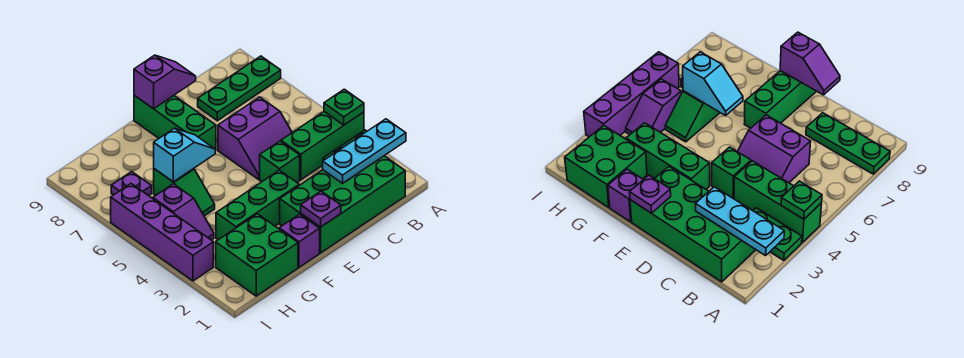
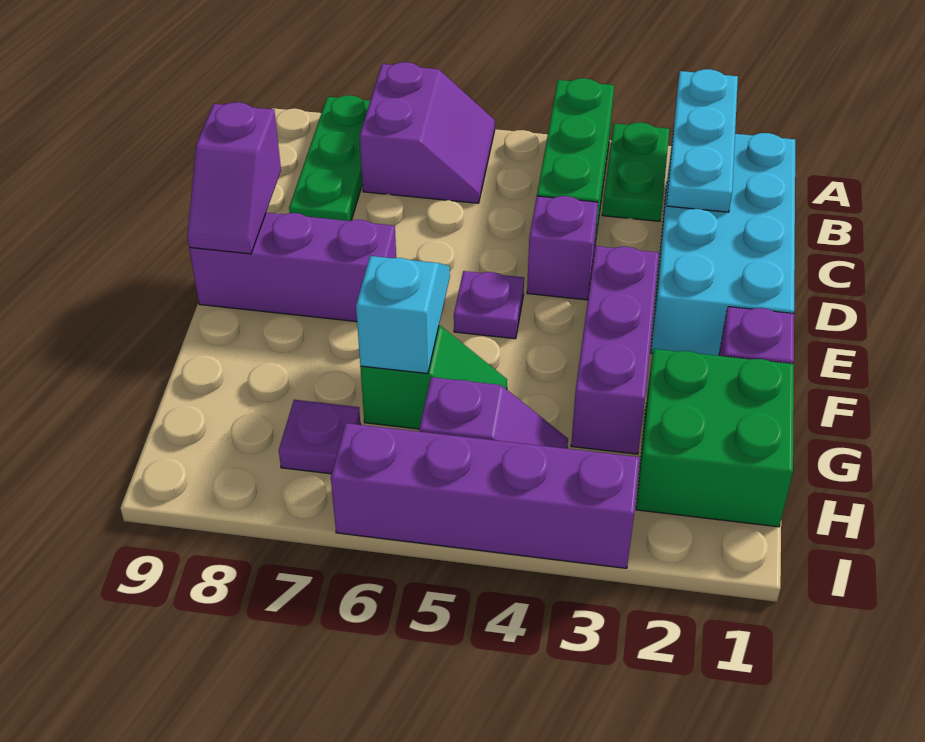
green 1x1 plate [324,89,364,125] -> none
green 2x4 brick [280,156,405,253] -> cyan 2x4 brick [651,133,795,356]
purple 2x2 slope [218,97,292,179] -> purple 2x2 slope moved to [360,62,495,203]
green 1x1 brick [260,141,300,182] -> purple 1x1 brick [527,196,598,300]
purple 1x2 slope [134,55,196,109] -> purple 1x2 slope turned to [187,102,281,254]
purple 1x1 plate [301,191,341,227] -> purple 1x1 plate moved to [454,271,524,339]
green 1x3 brick [216,170,299,240] -> purple 1x3 brick [571,246,659,454]
green 1x3 brick [134,95,216,151] -> purple 1x3 brick [189,213,396,322]

